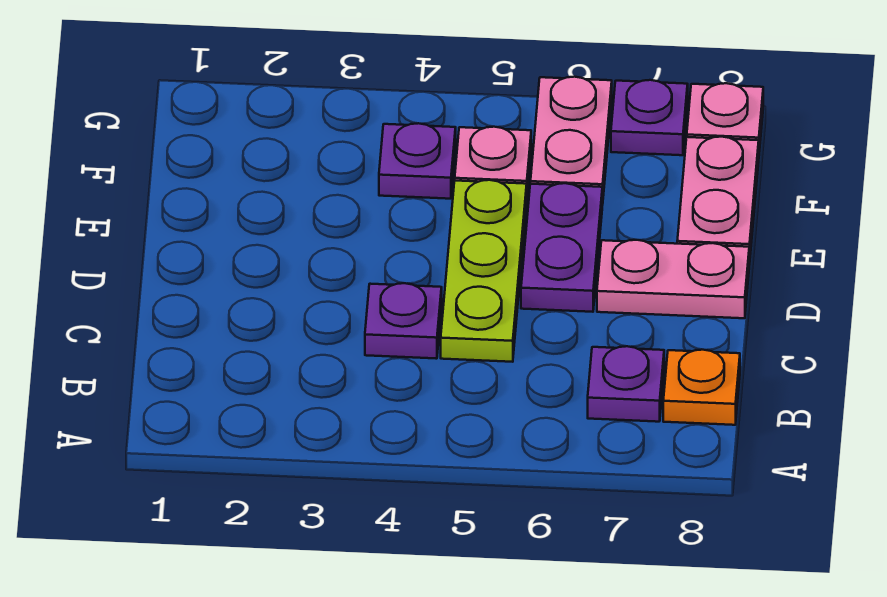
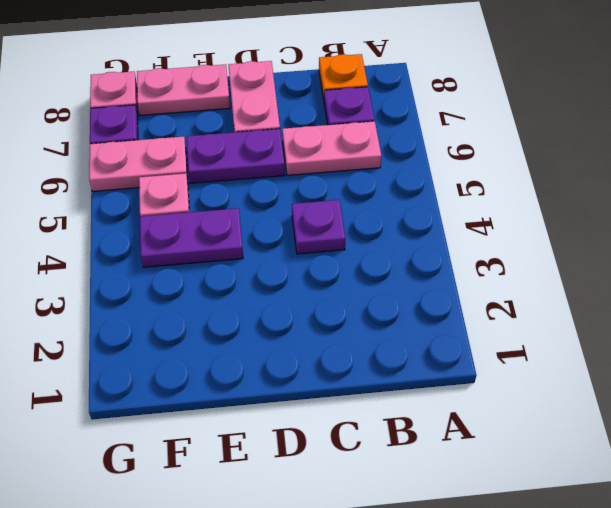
none -> pink 1x2 plate [282,121,381,175]
lime 1x3 plate [441,180,527,362] -> none
purple 1x1 plate [379,123,456,199] -> purple 1x2 plate [140,208,243,267]

